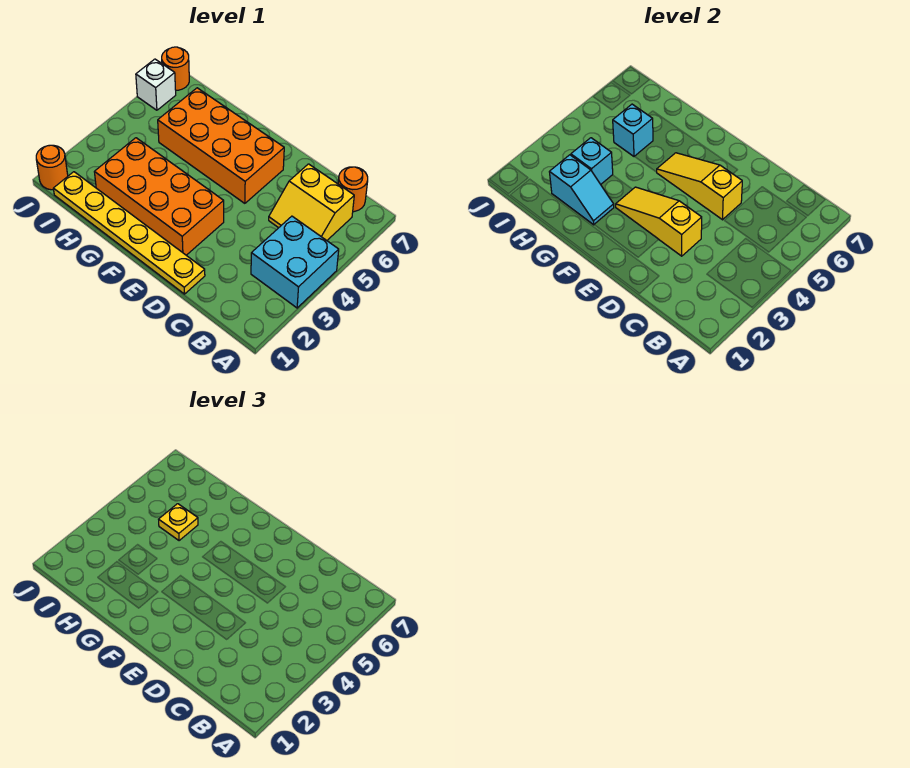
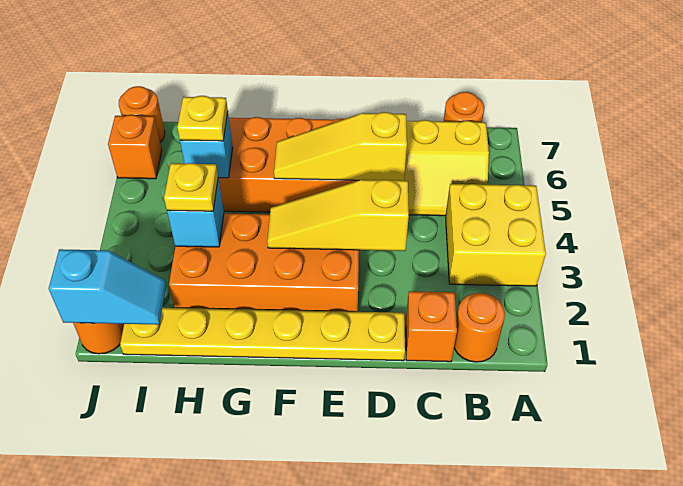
cyan 2x2 brick [251,216,339,308] -> yellow 2x2 brick [446,184,546,286]
none -> orange 1x1 round brick [454,293,505,362]
none -> orange 1x1 brick [406,291,457,362]
cyan 1x2 slope [550,155,614,225] -> cyan 1x2 slope moved to [49,249,166,325]
none -> yellow 1x1 plate [164,163,218,211]
white 1x1 brick [136,59,176,110] -> orange 1x1 brick [108,115,162,179]

